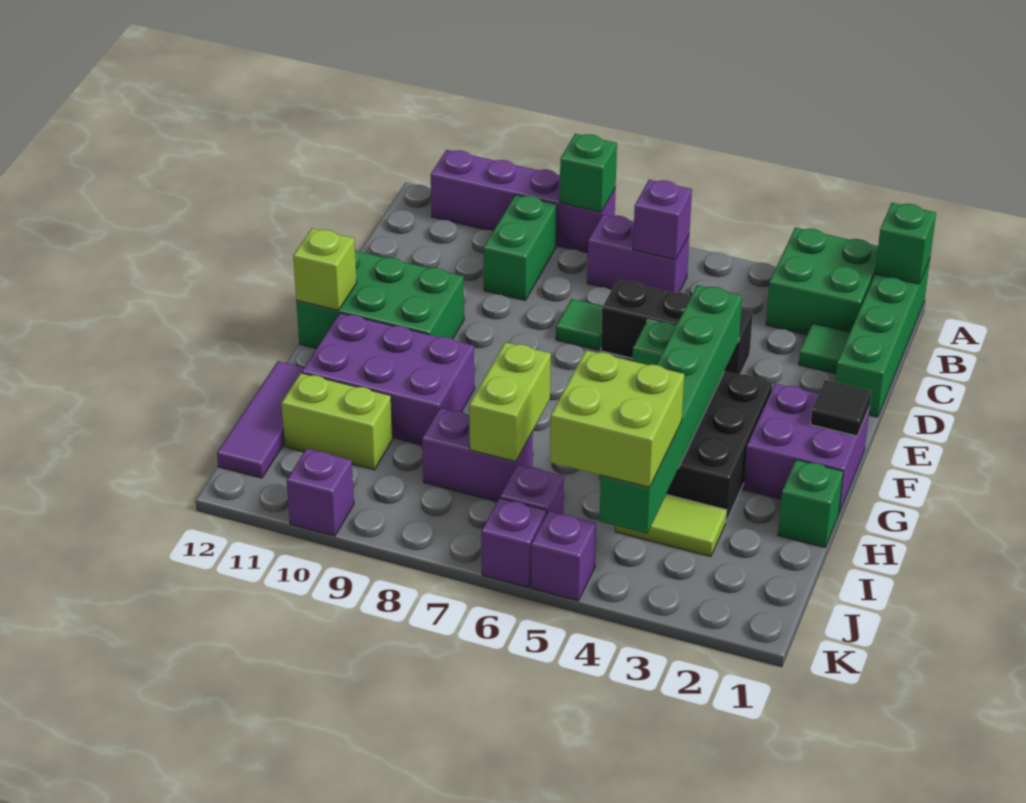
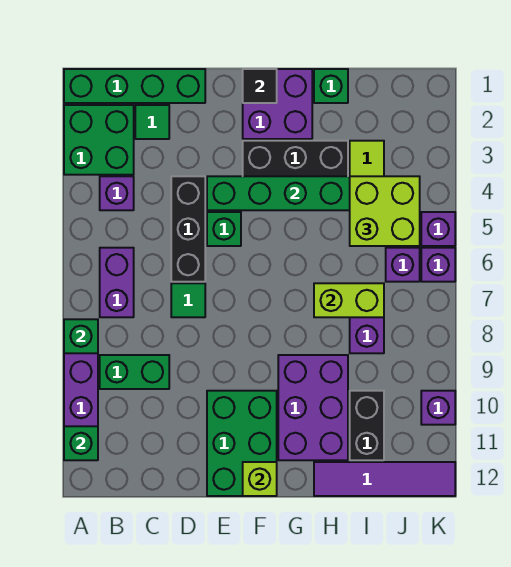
green 1x1 brick [875,203,936,284] -> green 1x1 brick moved to [64,426,98,460]
purple 1x1 brick [633,180,692,260] -> purple 1x1 brick moved to [100,176,134,210]
purple 1x3 tile [217,361,304,478] -> purple 1x4 tile [314,462,455,496]
lime 1x2 brick [281,373,393,470] -> black 1x2 brick [350,391,384,460]

